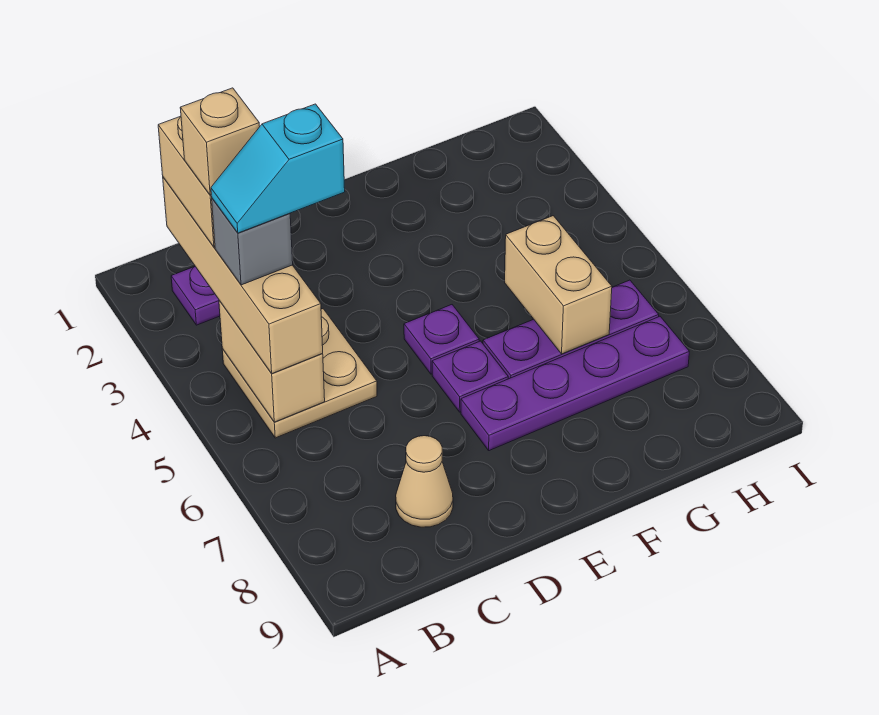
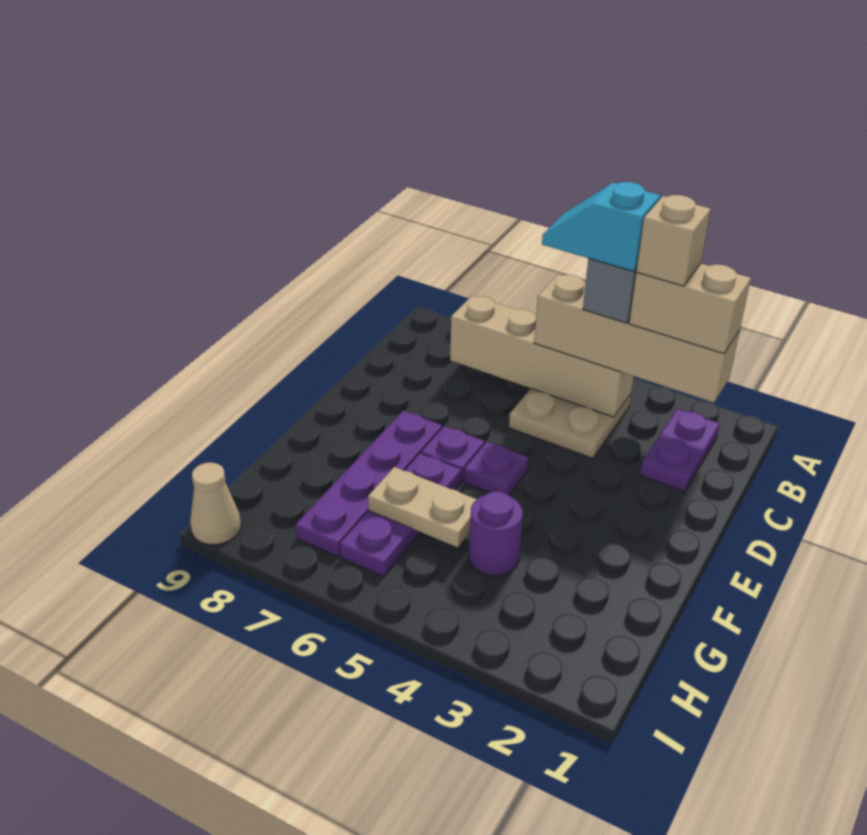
tan 1x2 brick [219,300,325,422] -> tan 1x4 brick [450,296,634,417]
cyan 1x2 slope [211,104,345,233] -> cyan 1x2 slope turned to [542,182,660,271]
tan 1x1 cone [396,436,453,527] -> tan 1x1 cone moved to [190,463,241,545]
none -> purple 1x1 round brick [469,492,523,575]
tan 1x2 brick [505,216,612,354] -> tan 1x2 plate [368,467,477,547]

